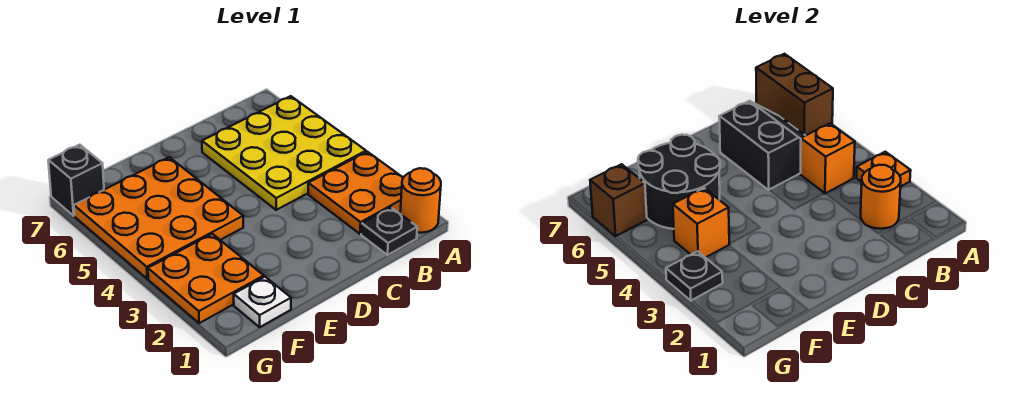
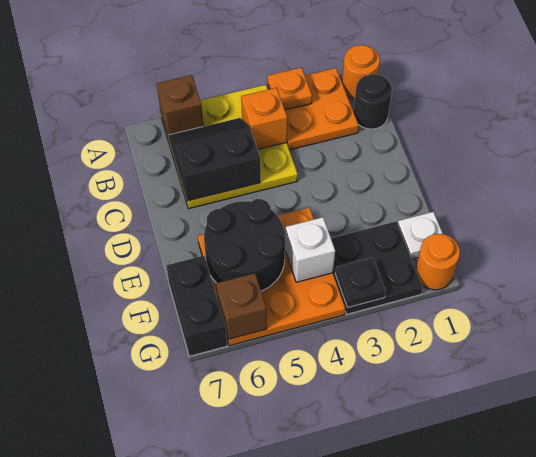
brown 1x2 brick [756,54,833,136] -> brown 1x1 brick [157,75,203,136]
black 1x1 plate [361,207,417,255] -> black 1x1 round brick [353,74,392,129]
orange 1x1 round brick [861,165,901,229] -> orange 1x1 round brick moved to [416,234,460,290]
orange 2x2 plate [148,234,264,323] -> black 2x2 plate [331,221,423,314]
orange 1x1 brick [673,188,729,258] -> white 1x1 brick [285,217,335,282]
black 1x1 brick [48,145,104,216] -> black 1x2 brick [166,256,227,356]

